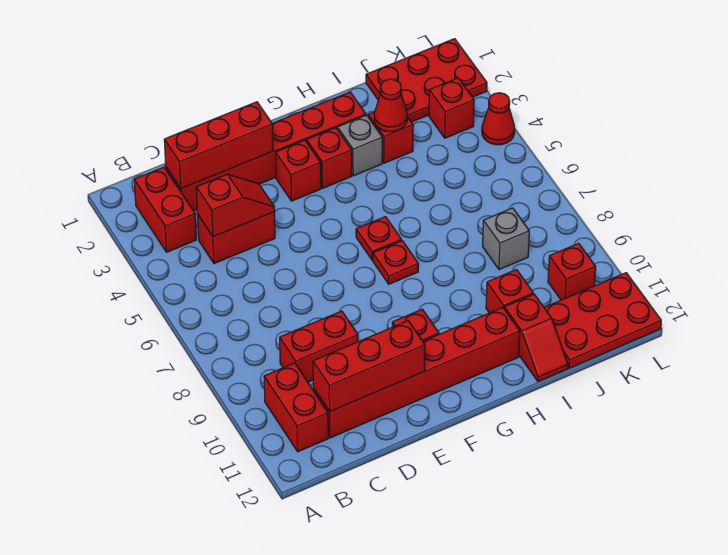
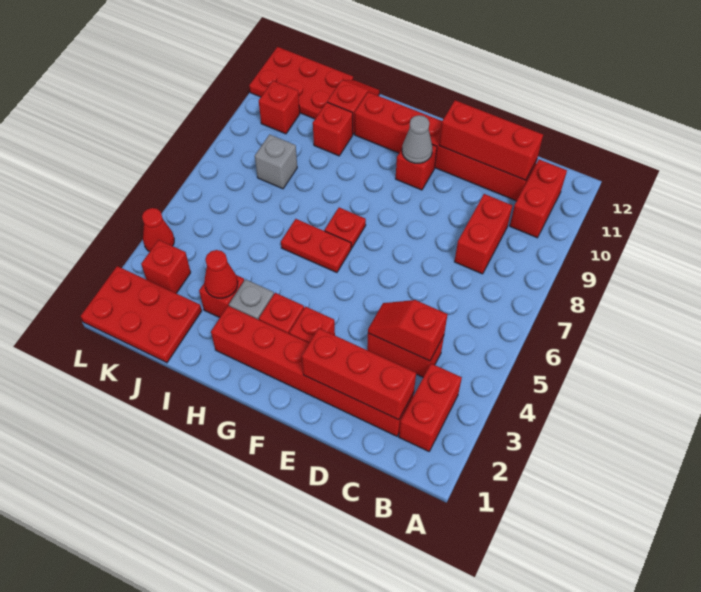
red 1x2 brick [280,311,358,382] -> red 1x2 brick turned to [454,194,512,274]
none -> grey 1x1 cone [402,115,432,163]
red 1x1 plate [356,217,402,260] -> red 1x2 plate [281,219,351,273]

